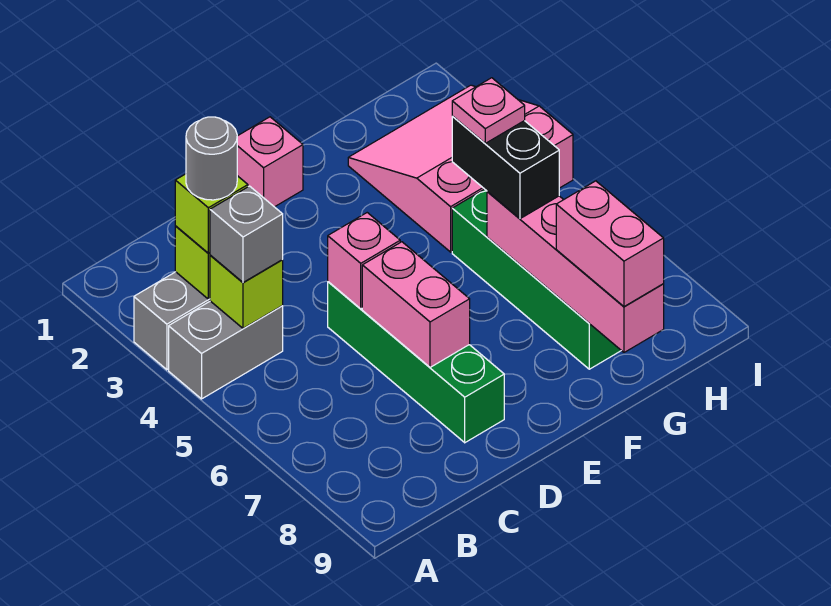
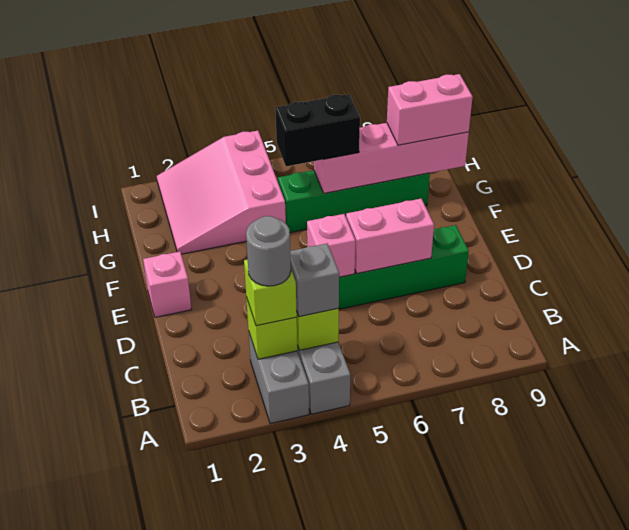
pink 1x1 plate [452,78,525,143] -> none

